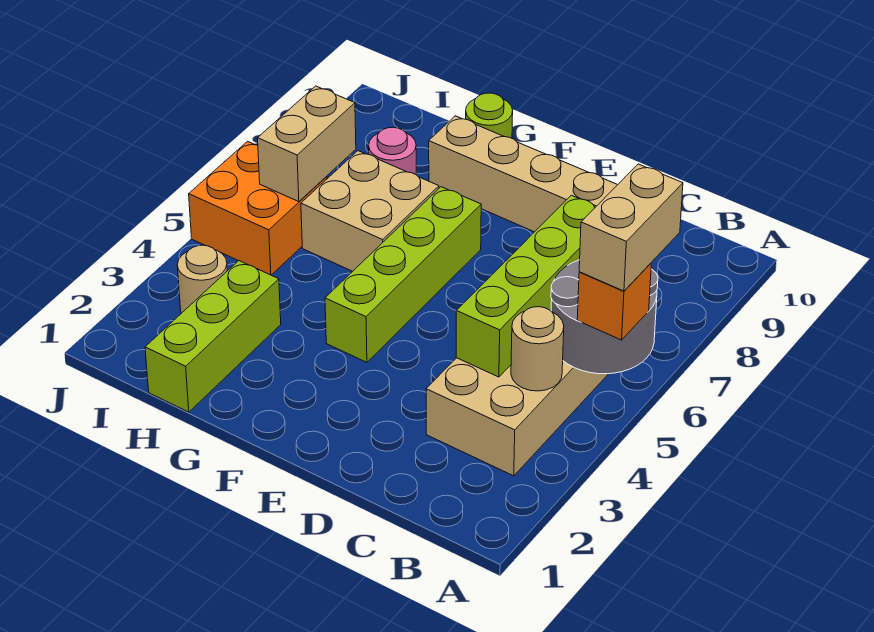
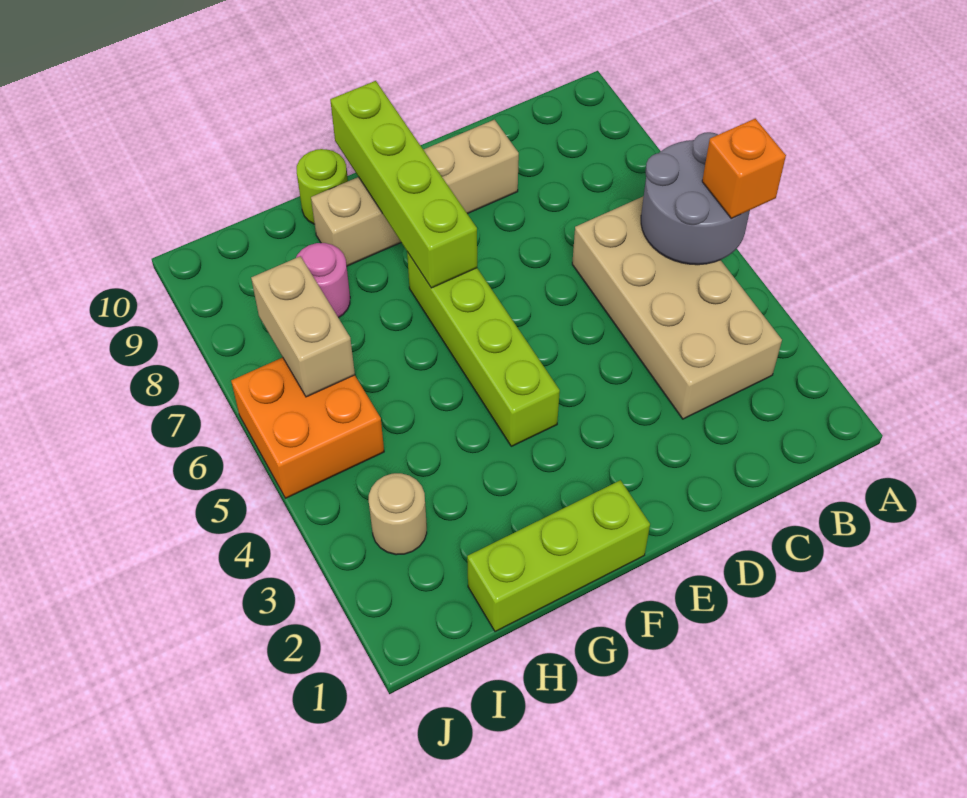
tan 1x2 brick [579,164,683,291] -> none
tan 1x1 round brick [511,307,564,391] -> none
lime 1x4 brick [456,195,596,377] -> lime 1x4 brick moved to [330,81,477,288]
tan 2x2 brick [301,151,439,271] -> none
lime 1x3 brick [145,261,281,412] -> lime 1x3 brick turned to [467,480,650,632]

